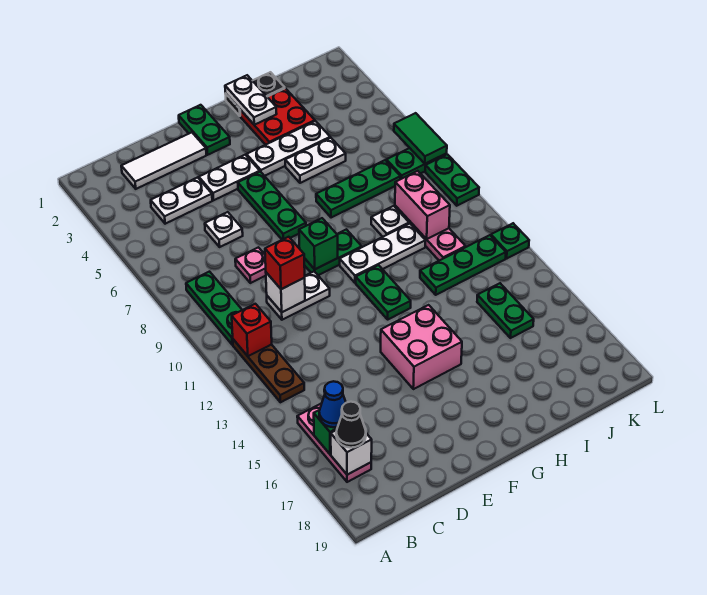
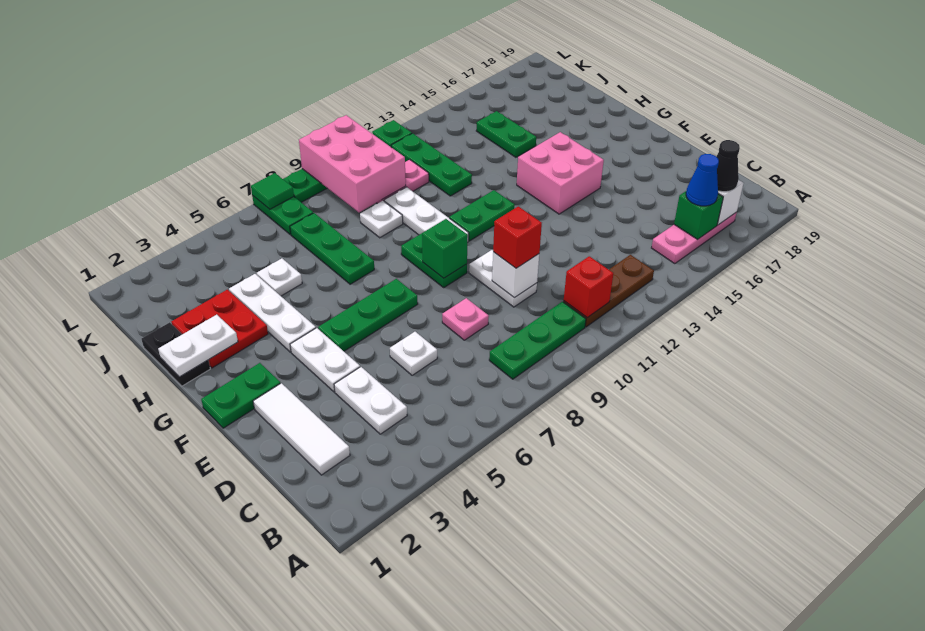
white 1x2 plate [285,138,346,183] -> white 1x1 plate [257,258,302,296]
pink 1x2 brick [395,171,450,239] -> pink 2x3 brick [299,115,406,212]
green 1x2 plate [477,283,534,338] -> green 1x2 plate turned to [476,111,536,157]
green 1x2 tile [394,113,447,164] -> green 1x1 tile [251,173,294,209]

